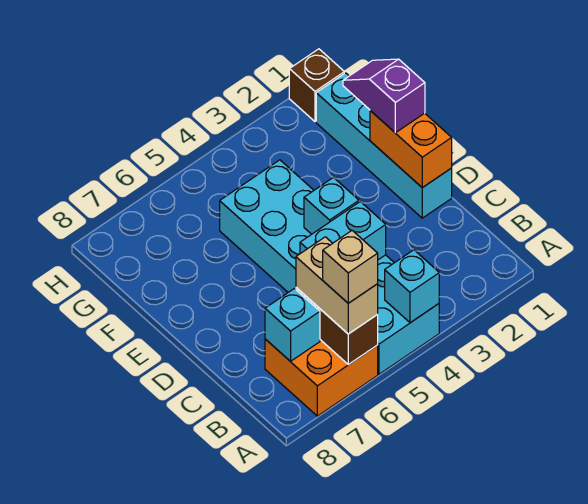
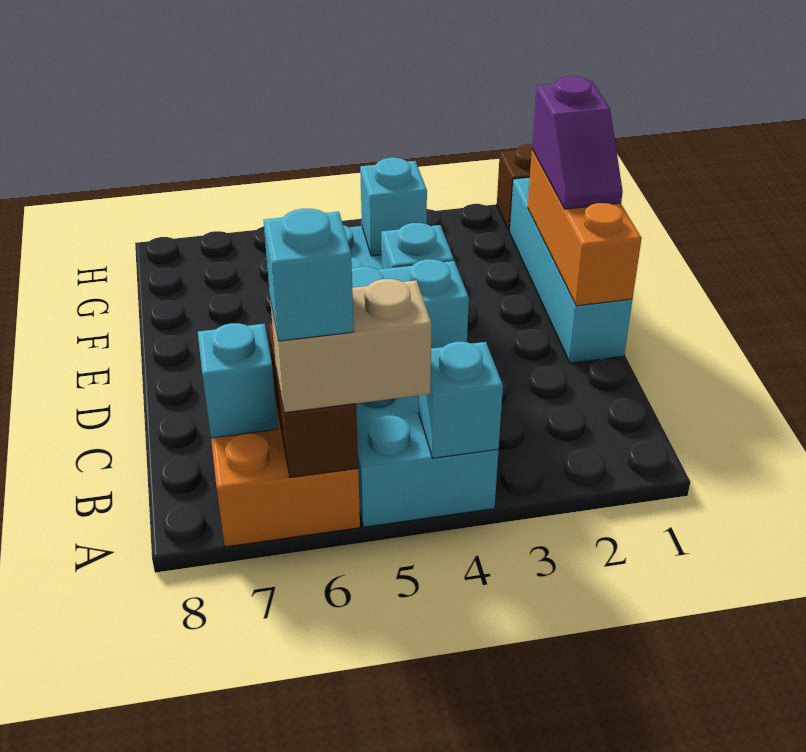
tan 1x2 brick [296,237,378,334] -> tan 1x2 brick turned to [270,279,432,413]
tan 1x1 brick [323,231,378,303] -> cyan 1x1 brick [263,209,354,341]
orange 1x2 brick [370,111,452,188] -> orange 1x3 brick [528,150,642,306]
purple 1x2 slope [343,59,425,133] -> purple 1x2 slope turned to [532,76,623,209]
none -> cyan 1x1 brick [360,158,427,256]

